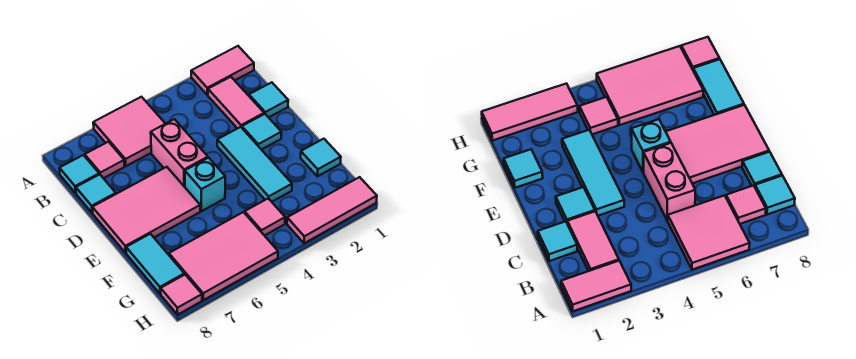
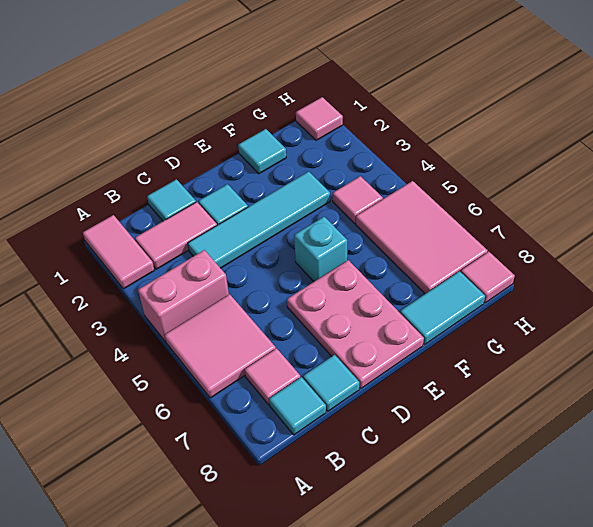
pink 1x2 brick [151,119,208,187] -> pink 1x2 brick moved to [138,250,229,341]
cyan 1x3 tile [217,127,292,202] -> cyan 1x4 tile [188,171,330,268]
pink 2x3 tile [92,167,200,253] -> pink 2x3 plate [287,260,424,389]
pink 1x3 tile [287,177,377,243] -> pink 1x1 tile [296,97,343,140]

